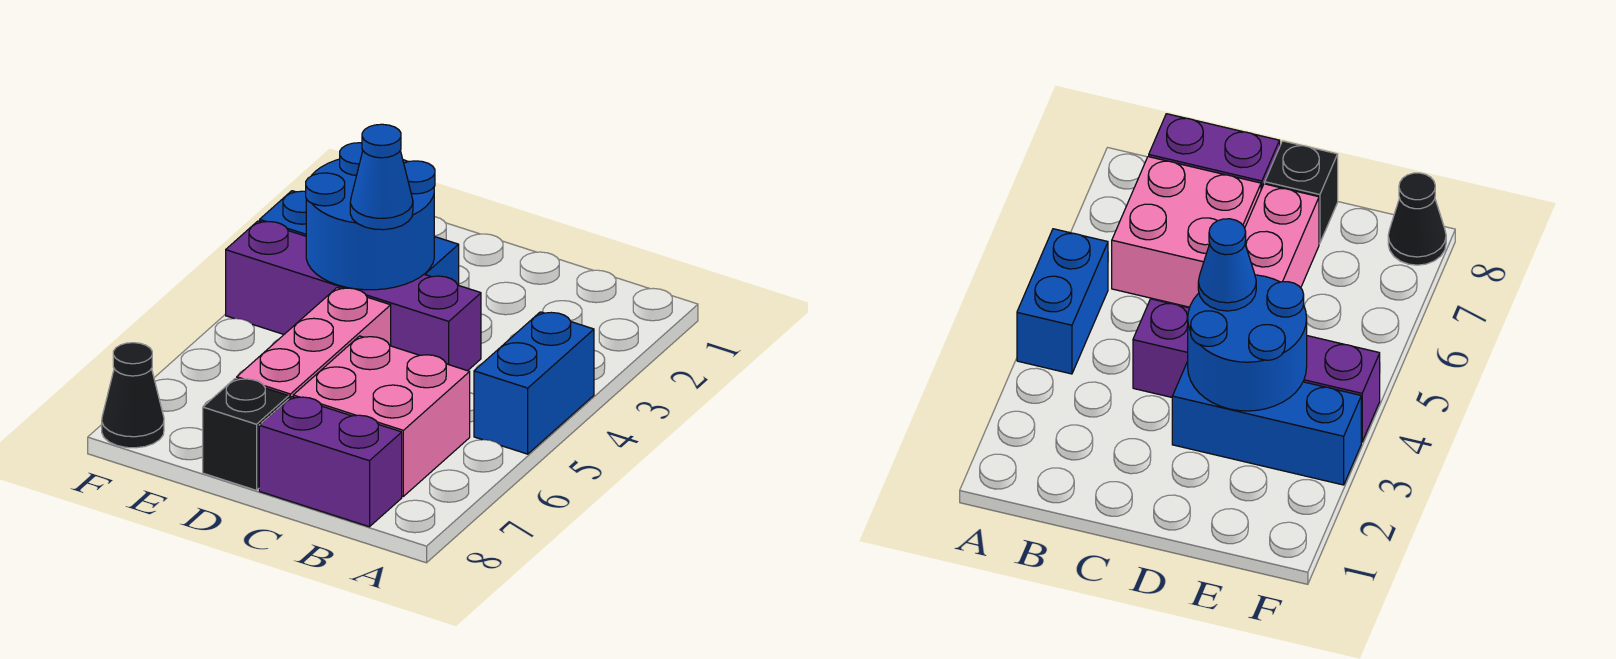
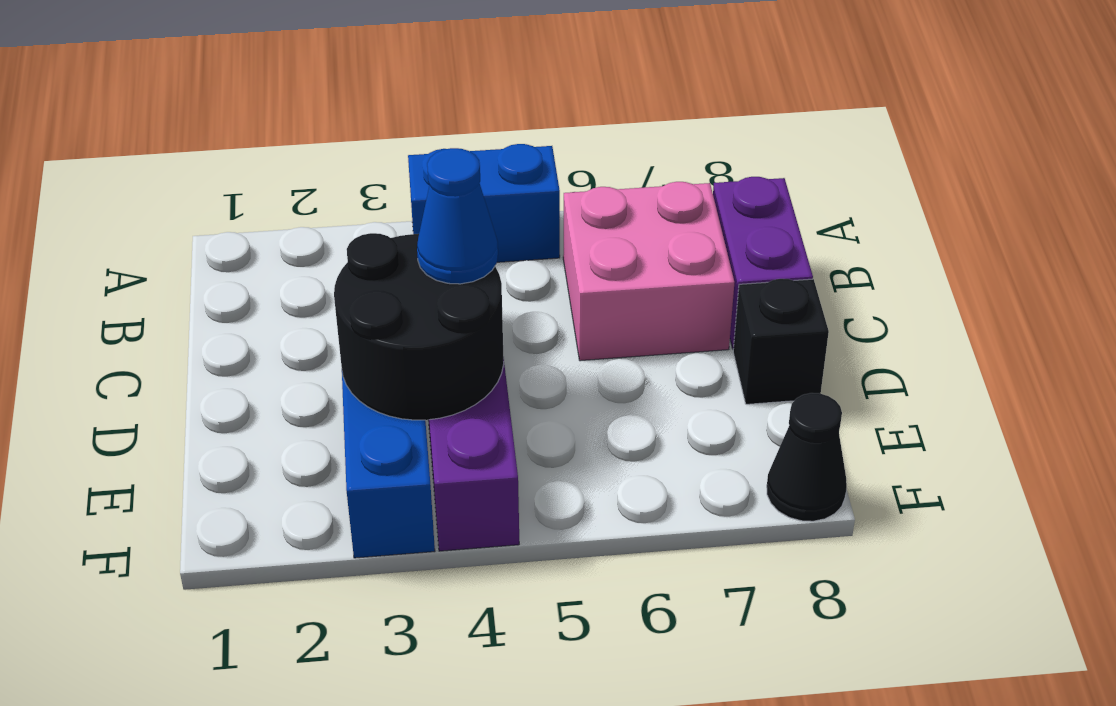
blue 2x2 round brick [306,143,435,290] -> black 2x2 round brick [334,233,504,420]
pink 1x3 brick [237,288,391,398] -> none

